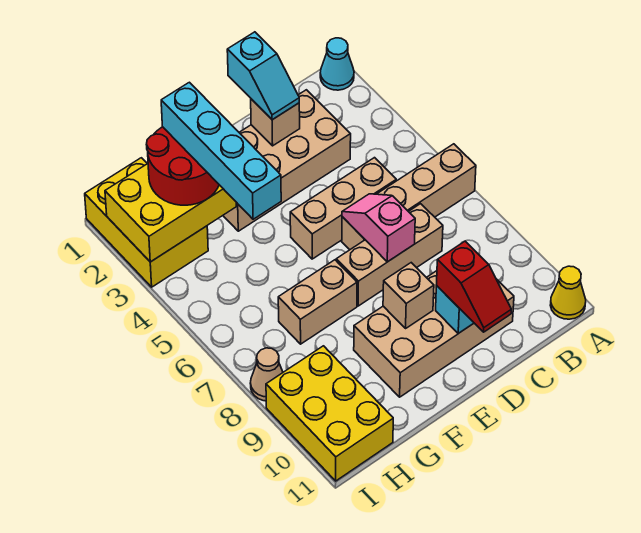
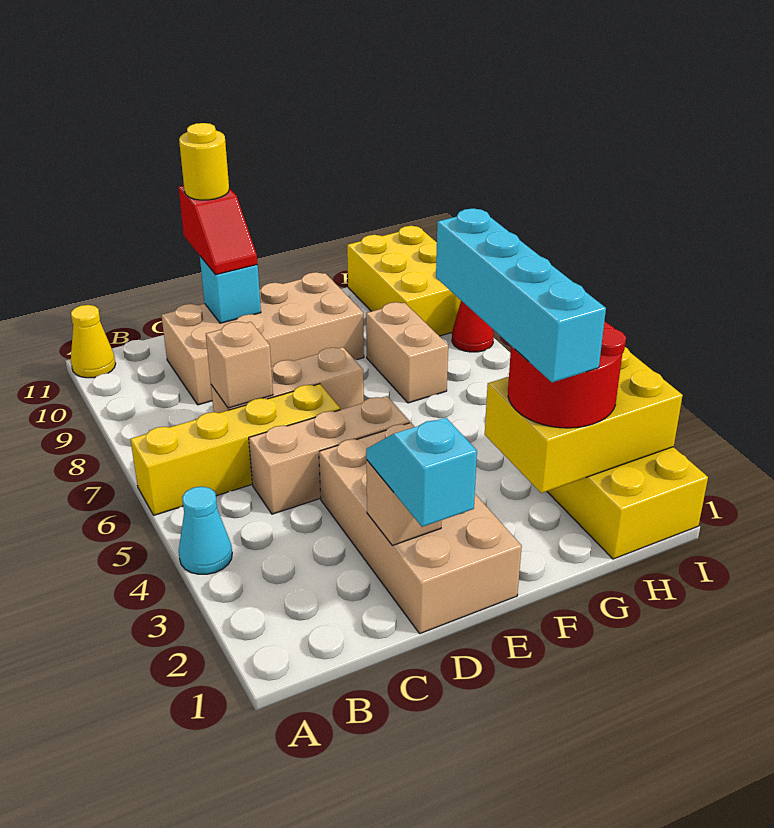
cyan 1x1 cone [320,38,354,90] -> cyan 1x1 cone moved to [179,487,232,574]
tan 1x4 brick [342,144,476,250] -> yellow 1x4 brick [130,384,340,515]
tan 2x4 brick [223,90,351,231] -> tan 2x4 brick turned to [319,423,522,634]
pink 1x2 slope [342,194,415,262] -> none
red 1x2 slope [437,241,511,332] -> red 1x2 slope turned to [178,186,258,275]
none -> yellow 1x1 round brick [179,123,229,200]
tan 1x1 brick [383,263,434,328] -> tan 1x1 brick moved to [206,322,273,408]
tan 1x2 brick [278,260,357,344] -> tan 1x2 brick turned to [366,302,448,403]
tan 1x1 cone [250,348,283,401] -> red 1x1 cone [452,301,494,352]

